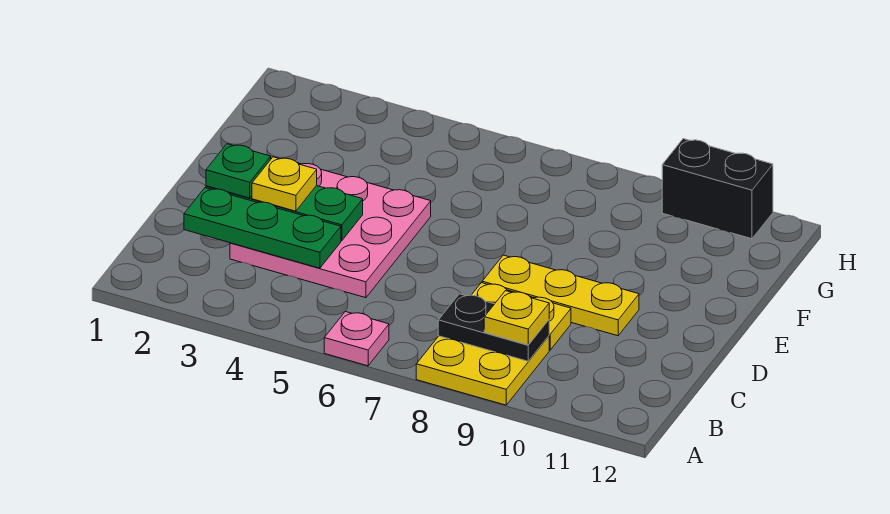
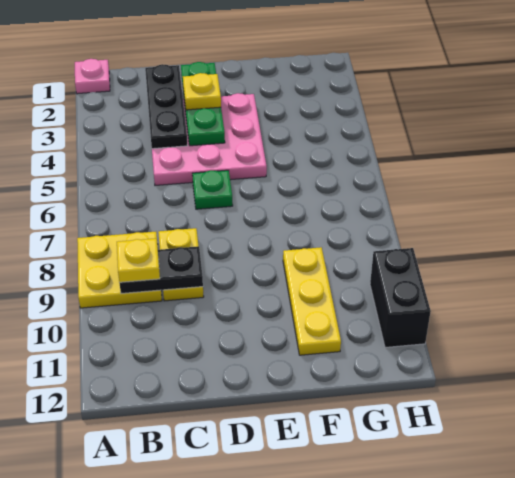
pink 1x1 plate [324,312,389,366] -> pink 1x1 plate moved to [75,59,110,94]
black 1x2 plate [438,294,549,361] -> black 1x2 plate turned to [120,246,203,294]
green 1x3 plate [184,188,341,268] -> black 1x3 plate [145,64,187,149]
green 1x1 plate [206,144,271,198] -> green 1x1 plate moved to [192,170,233,209]
yellow 1x3 plate [482,255,639,336] -> yellow 1x3 plate moved to [283,247,341,355]

